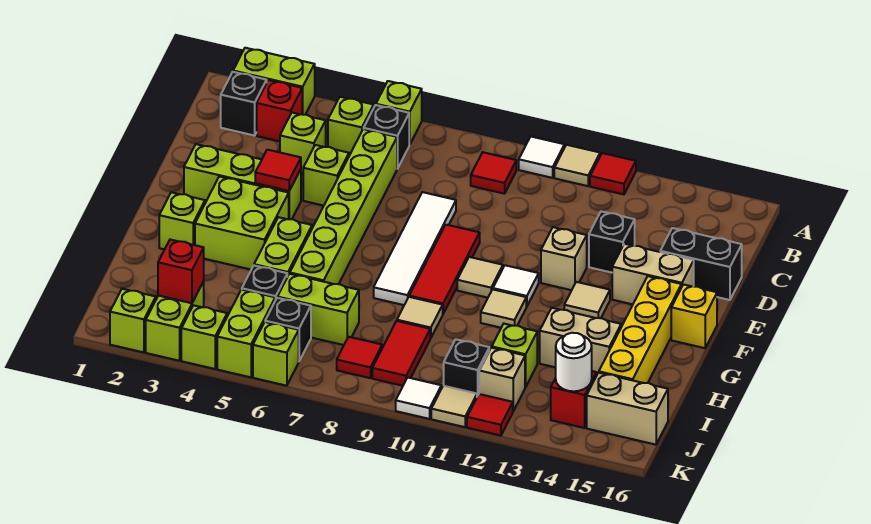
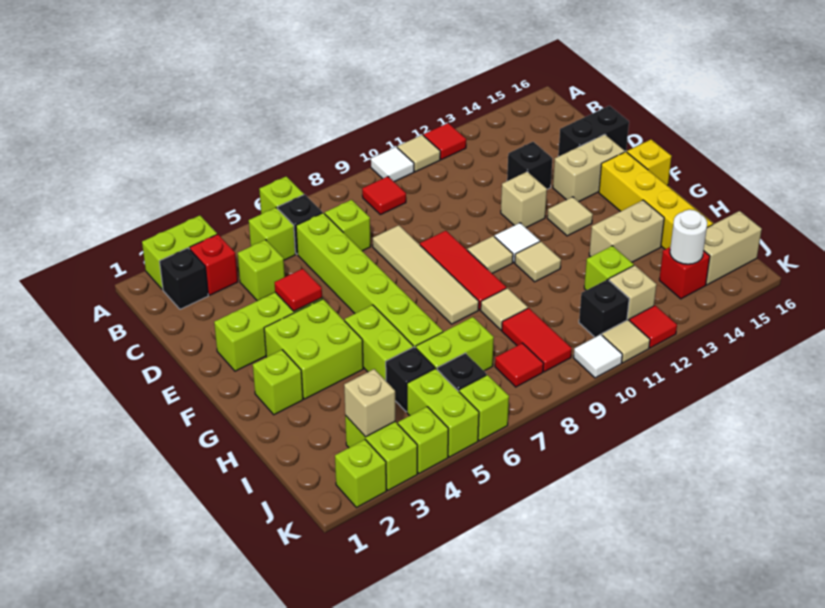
lime 1x1 brick [303,145,349,206] -> lime 1x1 brick moved to [325,200,371,251]
white 1x4 tile [374,192,456,305] -> tan 1x4 tile [373,225,479,324]
red 1x1 brick [158,240,204,303] -> tan 1x1 brick [344,369,395,437]

